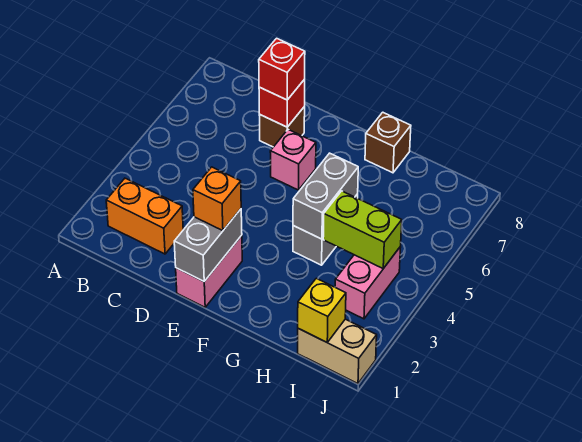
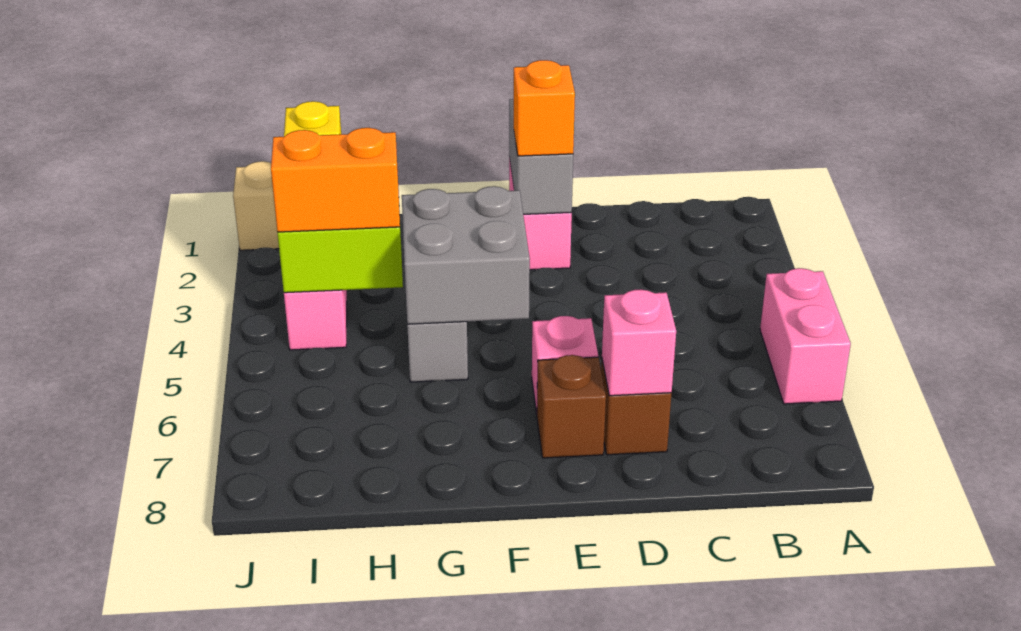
none -> pink 1x2 brick [760,268,851,404]
orange 1x2 brick [106,178,183,254] -> orange 1x2 brick moved to [271,128,400,232]
red 1x1 brick [259,79,305,127] -> pink 1x1 brick [602,290,676,396]
red 1x1 brick [259,38,305,100] -> none
grey 1x2 brick [293,153,358,239] -> grey 2x2 brick [402,186,530,324]
brown 1x1 brick [365,112,411,173] -> brown 1x1 brick moved to [537,355,606,458]

